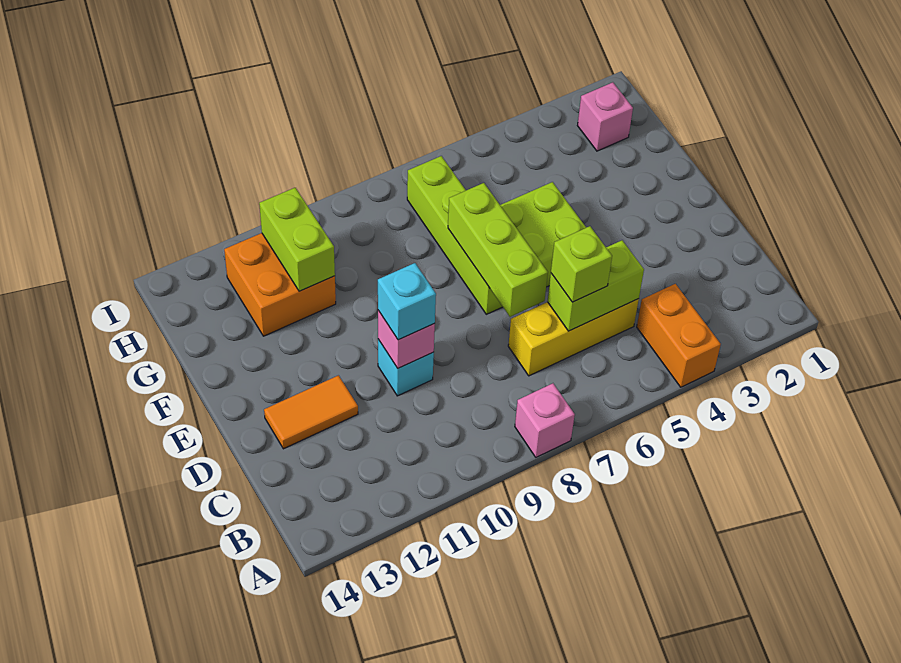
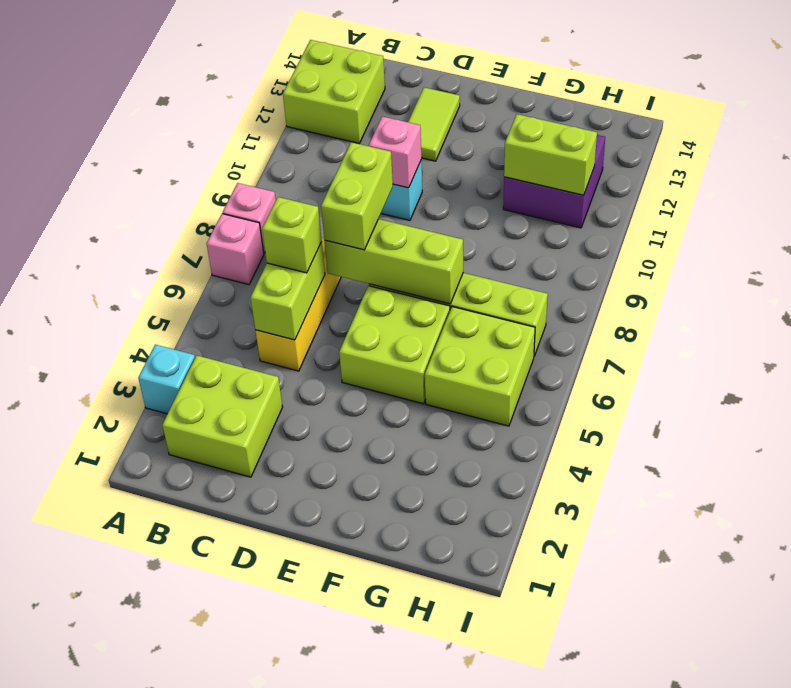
orange 1x2 brick [637,284,721,387] -> none
none -> lime 2x2 brick [283,40,385,143]
none -> lime 2x2 brick [162,355,283,477]
none -> lime 1x2 brick [321,142,393,250]
cyan 1x1 brick [378,263,436,340] -> cyan 1x1 brick moved to [138,345,195,414]
orange 1x2 tile [264,375,358,449] -> lime 1x2 tile [408,87,460,161]
none -> lime 2x2 brick [425,307,535,426]
orange 2x2 brick [224,233,336,336] -> purple 2x2 brick [503,135,605,228]
pink 1x1 brick [578,82,633,151] -> pink 1x1 brick moved to [207,214,264,285]

